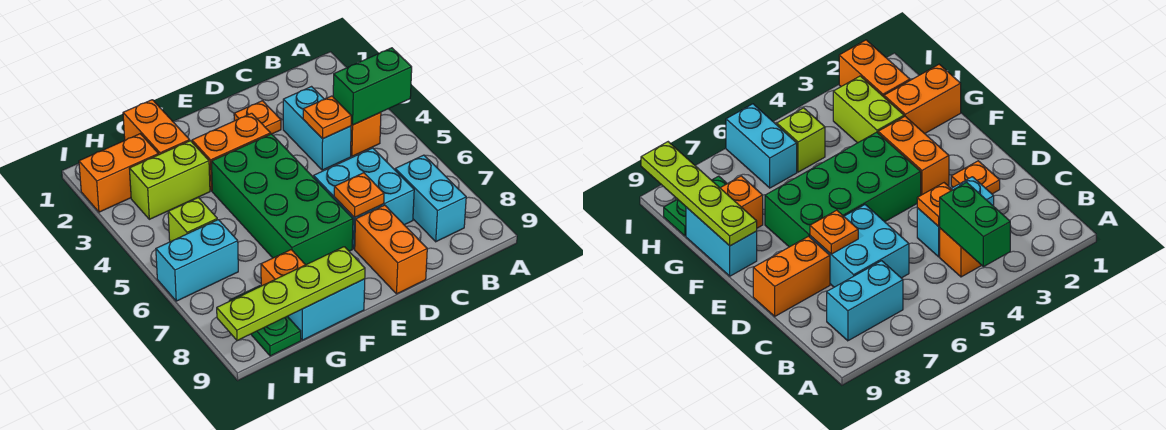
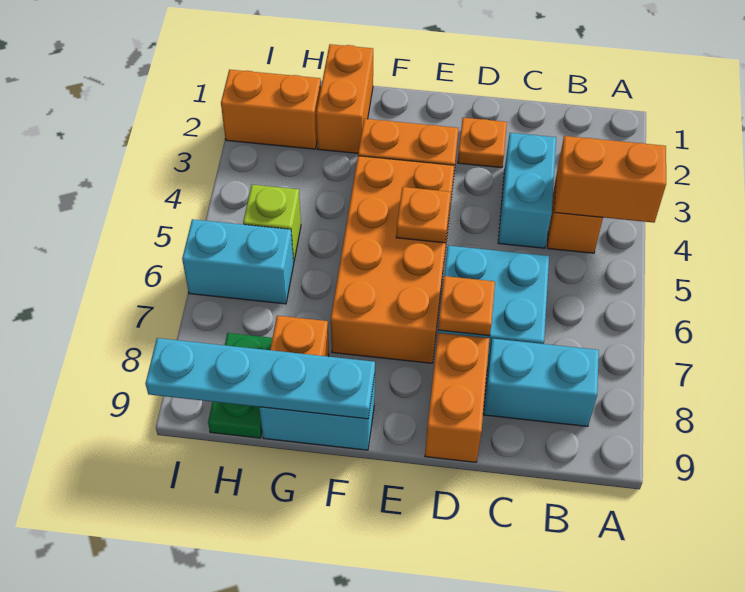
green 1x2 brick [333,48,412,125] -> orange 1x2 brick [554,136,666,223]
cyan 1x2 brick [395,155,466,242] -> cyan 1x2 brick turned to [483,339,599,427]
orange 1x1 plate [303,96,351,139] -> orange 1x1 plate moved to [396,187,451,243]
green 2x4 brick [212,134,353,265] -> orange 2x4 brick [331,156,454,363]
lime 1x4 plate [217,247,365,341] -> cyan 1x4 plate [145,338,375,419]
lime 1x2 brick [129,141,210,219] -> none

